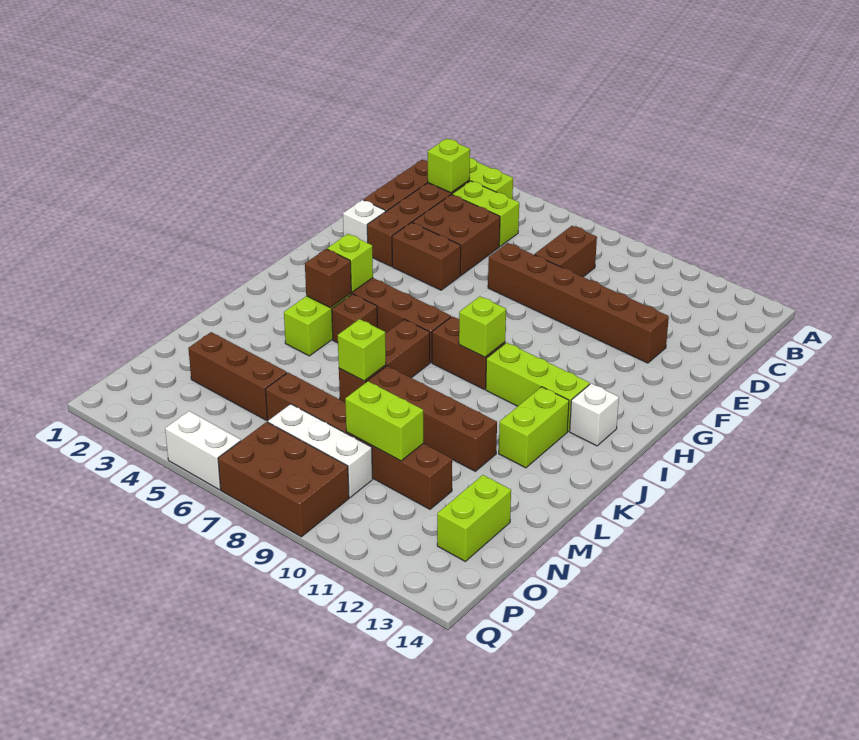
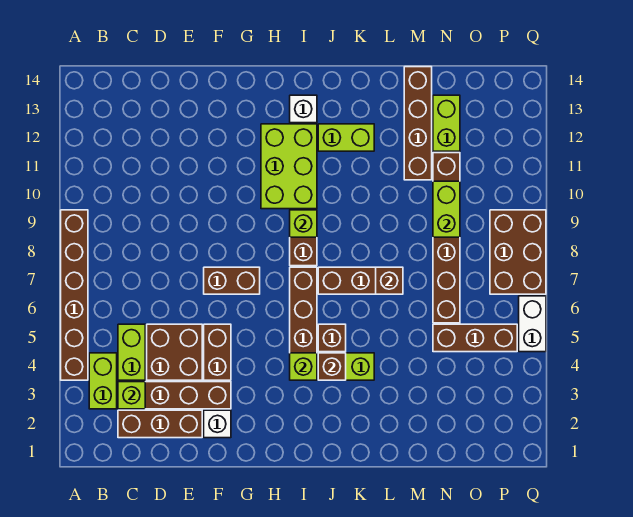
brown 1x2 brick [535,226,597,277] -> brown 1x2 brick moved to [204,267,260,294]
brown 1x6 brick [488,243,669,363] -> brown 1x6 brick moved to [61,210,88,380]
lime 1x3 brick [486,343,590,431] -> lime 2x3 brick [261,124,317,209]
lime 1x1 brick [338,319,386,381] -> brown 1x1 brick [376,267,403,294]
brown 1x4 brick [366,366,497,471] -> brown 1x4 brick moved to [404,67,432,180]
brown 1x3 brick [188,332,287,420] -> brown 1x3 brick turned to [433,324,517,352]
lime 1x2 brick [437,475,511,561] -> lime 1x2 brick turned to [433,95,460,151]
white 1x3 brick [268,404,373,498] -> none

